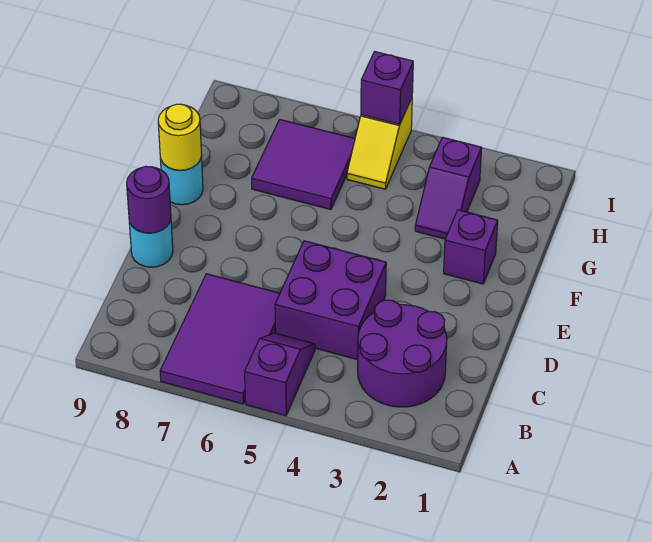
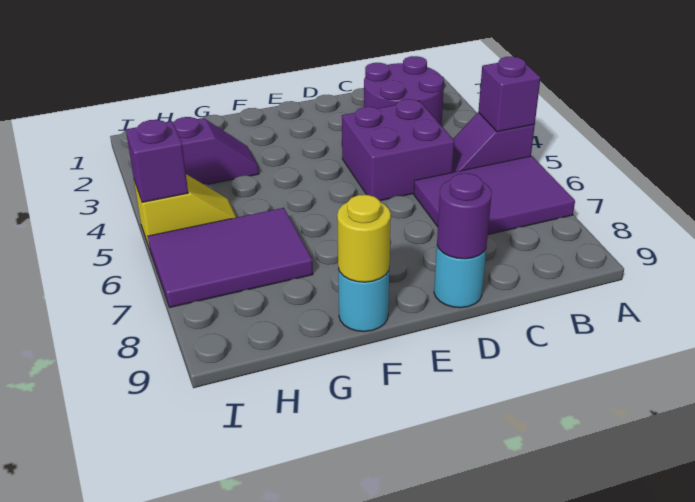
purple 1x1 brick [444,210,498,284] -> purple 1x1 brick moved to [478,57,541,132]
purple 2x2 tile [252,120,355,210] -> purple 2x3 tile [148,208,313,307]

